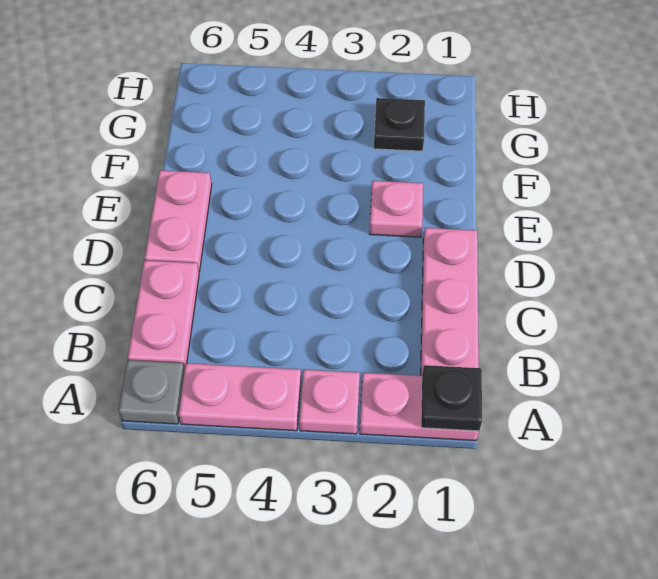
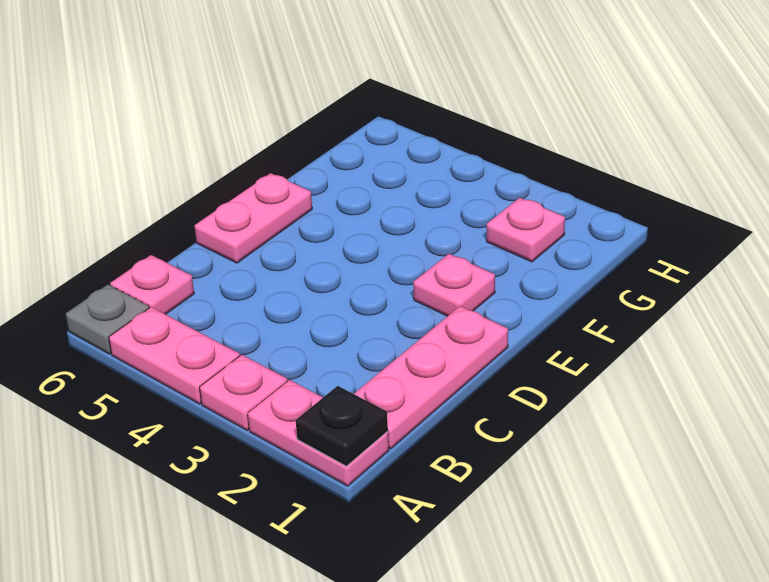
pink 1x2 plate [128,260,199,370] -> pink 1x1 plate [110,255,194,314]
black 1x1 plate [374,98,425,151] -> pink 1x1 plate [487,198,565,262]

